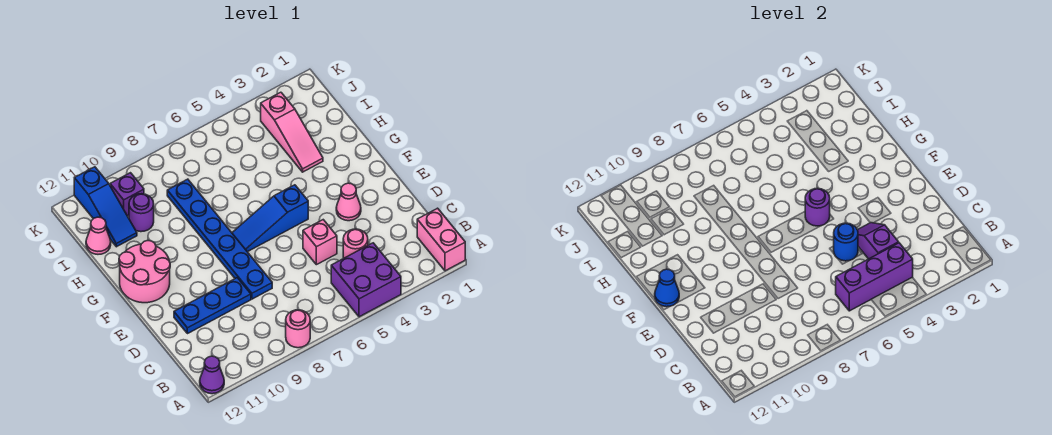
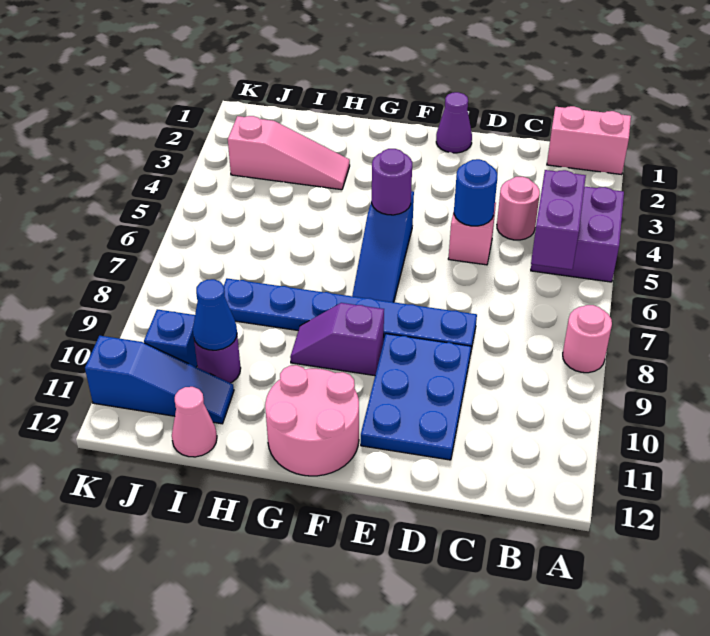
purple 1x1 cone [200,356,224,394] -> purple 1x1 cone moved to [436,92,472,153]
purple 1x3 brick [836,243,913,311] -> purple 1x2 brick [531,170,586,270]
purple 1x2 slope [858,223,899,259] -> purple 1x2 slope moved to [290,303,384,376]
blue 1x3 plate [174,278,251,334] -> blue 2x3 plate [361,334,471,460]
pink 1x1 cone [336,183,361,221] -> none
blue 1x1 cone [655,269,679,307] -> blue 1x1 cone moved to [193,279,237,350]
purple 1x1 brick [110,173,144,216] -> blue 1x1 brick [144,309,197,367]

